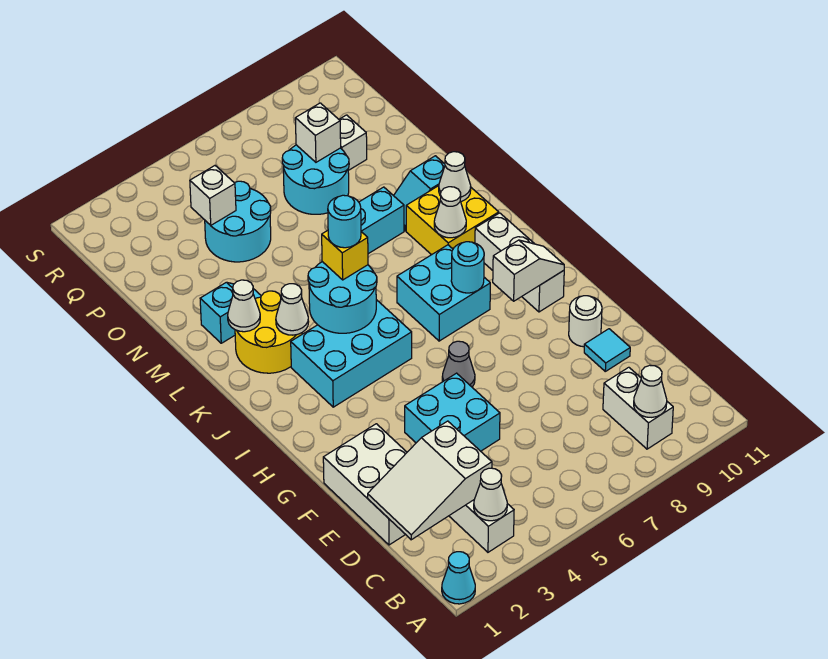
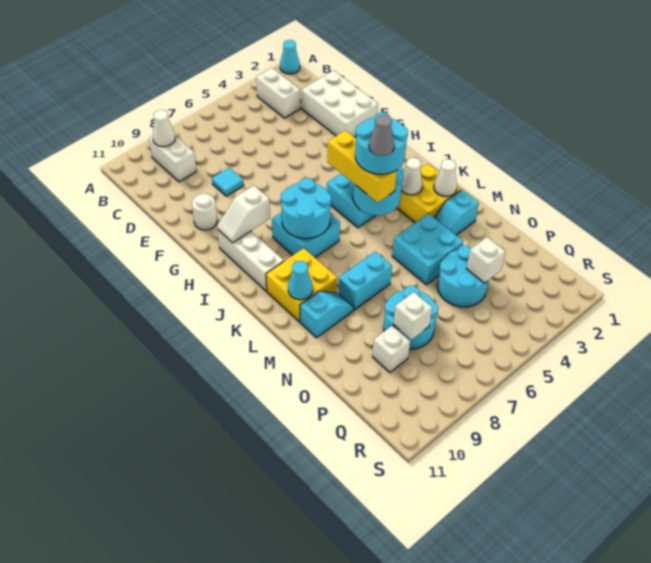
white 1x1 cone [474,468,507,521] -> none
white 2x3 slope [368,421,492,540] -> none
cyan 2x2 brick [405,373,500,451] -> cyan 2x2 brick moved to [392,214,463,285]
cyan 1x1 tile [584,329,630,371] -> cyan 1x1 tile moved to [212,168,244,196]
grey 1x1 cone [442,341,475,387] -> grey 1x1 cone moved to [369,115,394,156]
cyan 1x1 round brick [451,242,484,293] -> cyan 2x2 round brick [281,178,331,239]
yellow 2x2 round brick [235,291,302,373] -> yellow 2x2 brick [397,164,461,223]
yellow 1x1 brick [322,231,368,280] -> yellow 1x3 brick [327,130,397,202]
cyan 1x1 round brick [328,195,361,248] -> cyan 2x2 round brick [355,112,408,174]
white 1x1 cone [434,187,466,238] -> none
white 1x1 cone [439,152,471,201] -> cyan 1x1 cone [288,261,313,300]

